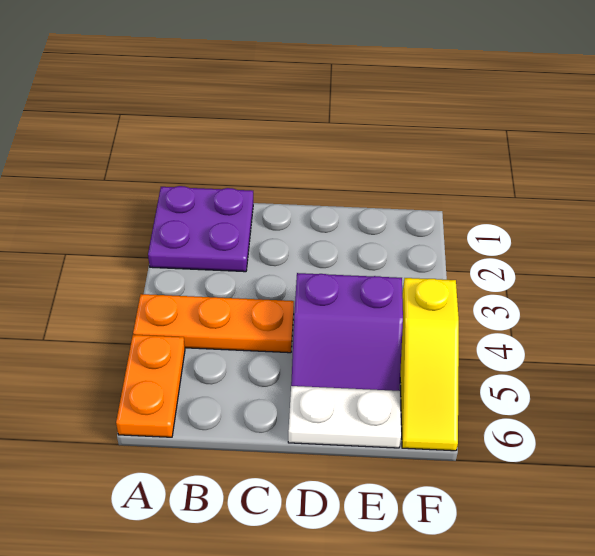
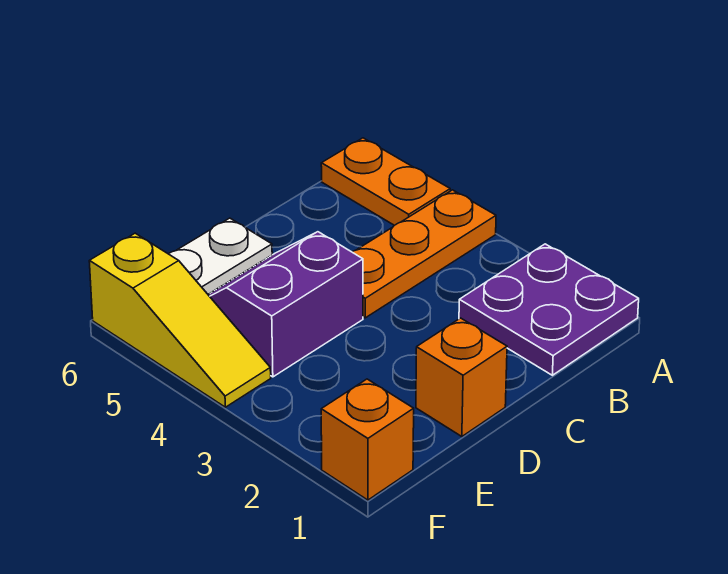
none -> orange 1x1 brick [416,318,507,437]
none -> orange 1x1 brick [321,379,414,500]
yellow 1x3 slope [400,278,459,451] -> yellow 1x3 slope turned to [89,233,271,407]

